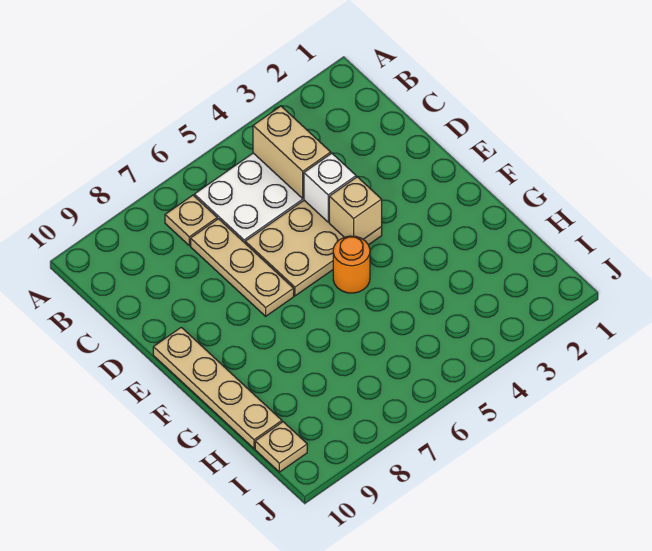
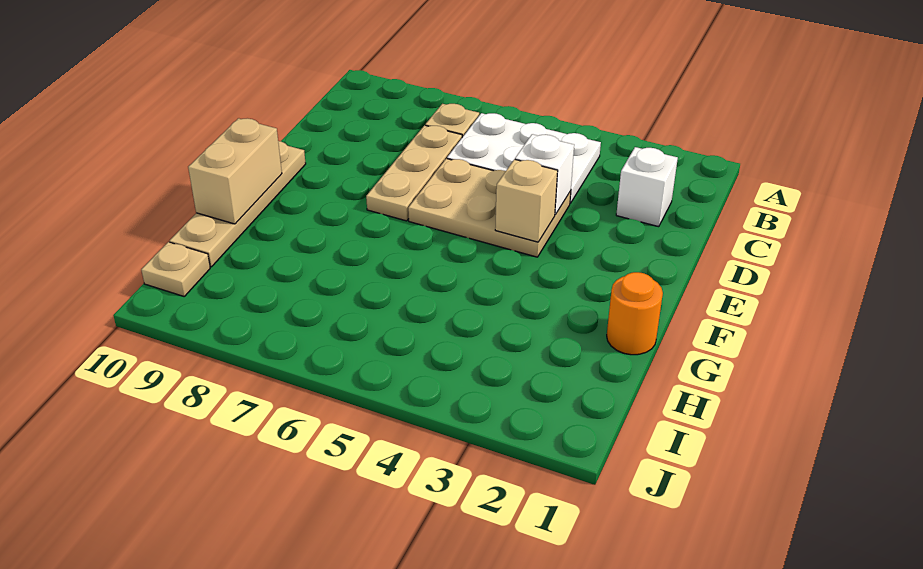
tan 1x2 brick [253,106,331,198] -> tan 1x2 brick moved to [188,118,282,224]
none -> white 1x1 brick [616,147,678,227]
orange 1x1 round brick [333,236,370,293] -> orange 1x1 round brick moved to [607,272,663,355]

